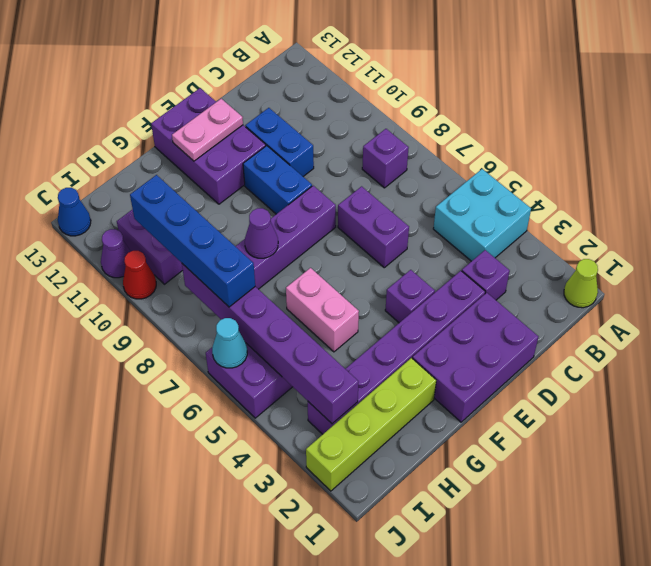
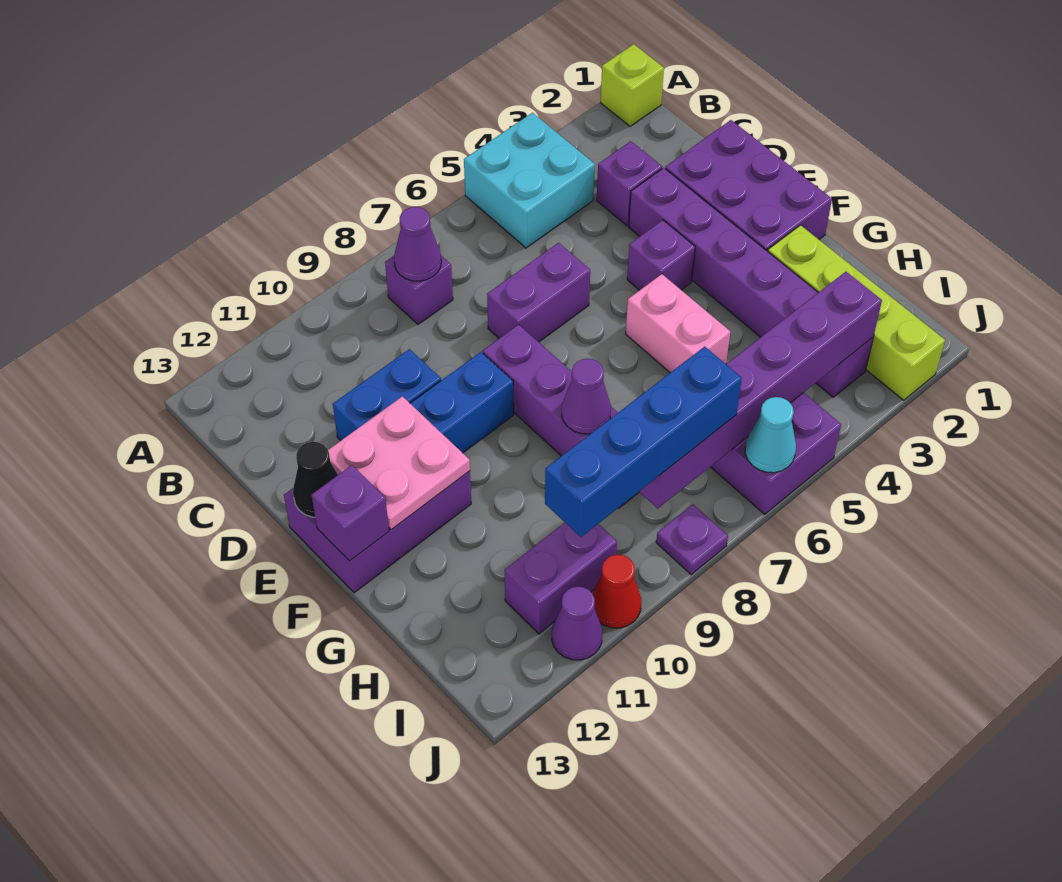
lime 1x1 cone [564,259,598,308] -> lime 1x1 brick [601,44,664,126]
none -> purple 1x1 cone [394,207,441,281]
pink 1x2 plate [172,99,243,161] -> pink 2x2 plate [328,396,470,530]
none -> black 1x1 cone [293,442,338,517]
none -> purple 1x1 brick [311,465,389,561]
pink 1x2 brick [286,268,359,352] -> pink 1x2 brick turned to [626,274,730,373]
none -> purple 1x1 plate [656,504,728,575]
blue 1x1 cone [58,188,91,236] -> none

